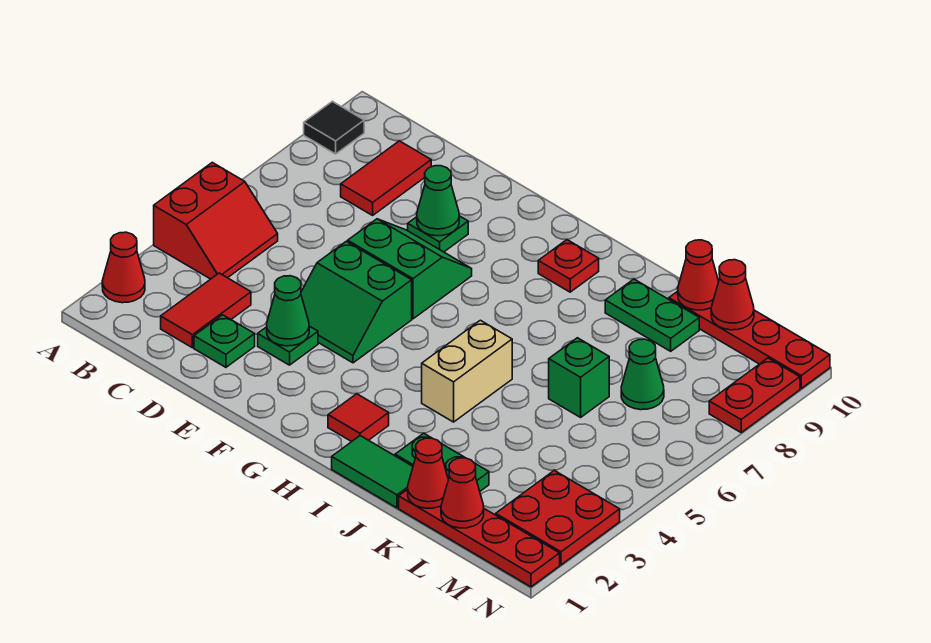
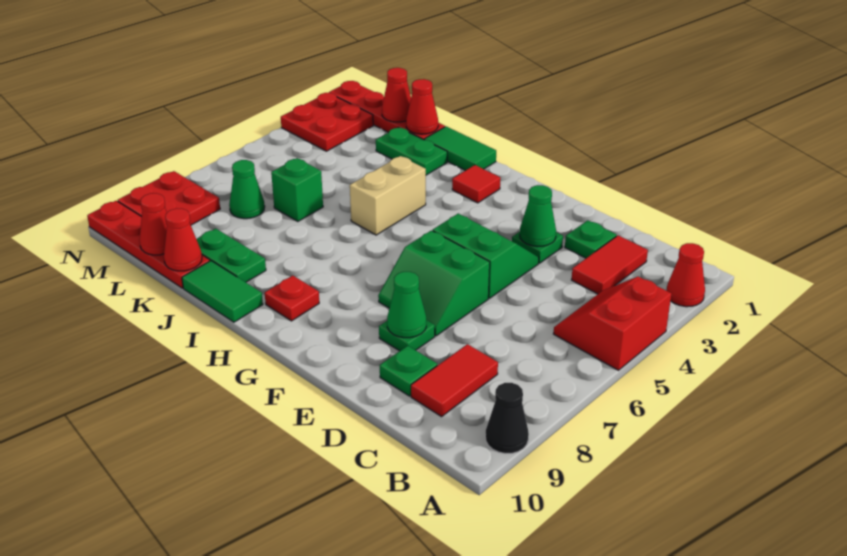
black 1x1 tile [304,101,364,154] -> black 1x1 cone [485,383,529,453]
none -> green 1x1 plate [380,346,437,396]
none -> green 1x2 tile [182,261,263,322]
red 1x2 plate [709,358,800,432] -> red 2x2 plate [118,171,220,225]

